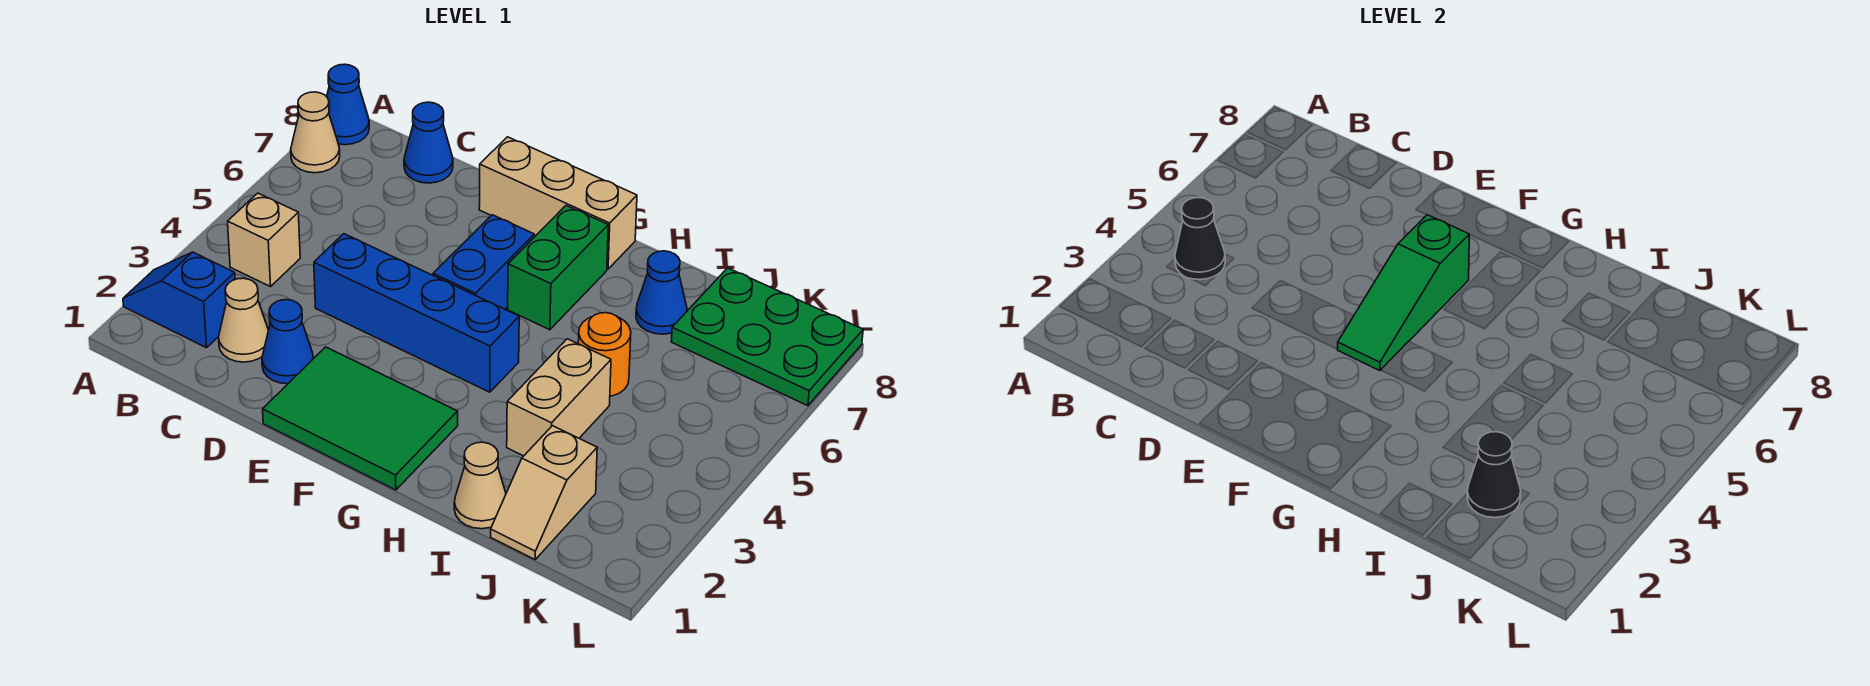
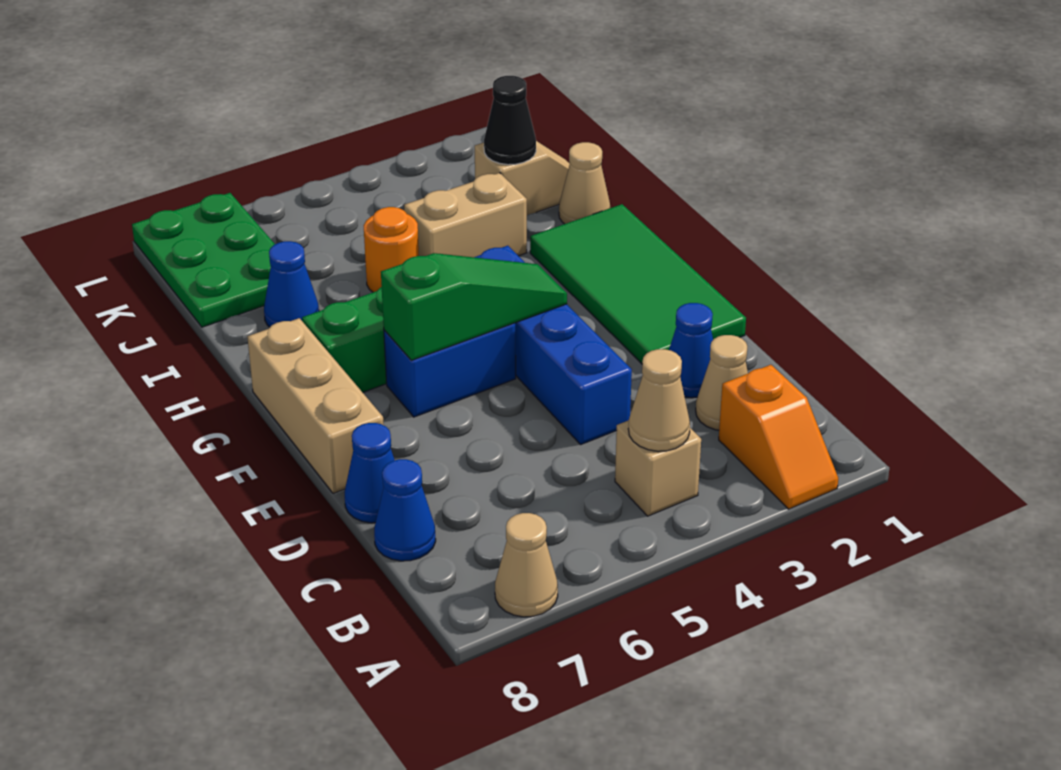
blue 1x2 slope [123,252,235,348] -> orange 1x2 slope [719,365,838,509]
blue 1x1 cone [327,64,369,145] -> blue 1x1 cone moved to [345,423,395,523]
black 1x1 cone [1175,198,1225,280] -> tan 1x1 cone [628,349,690,451]
green 2x3 tile [263,347,458,490] -> green 2x4 tile [530,204,746,364]

